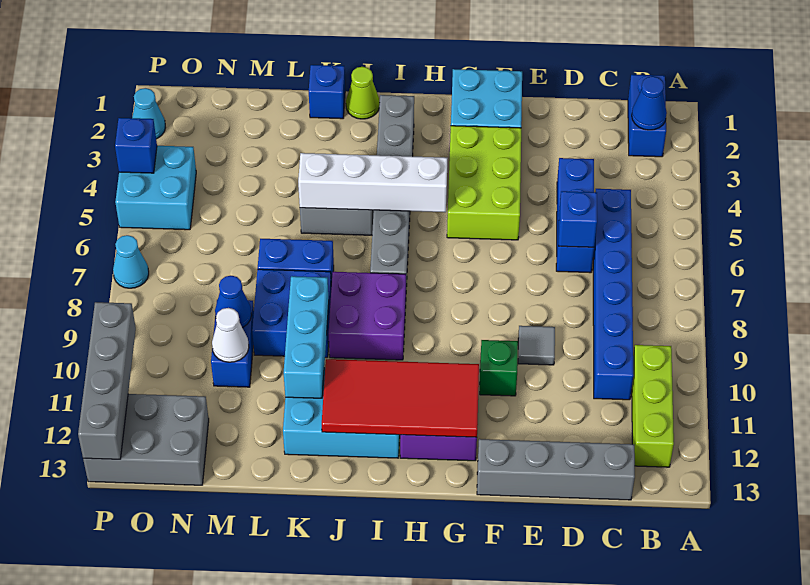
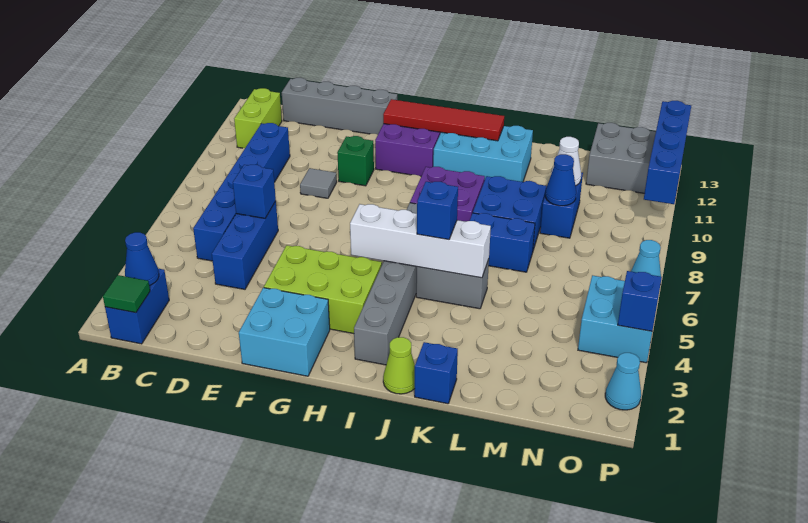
none -> green 1x1 tile [103,275,150,313]
lime 1x3 brick [632,345,674,467] -> lime 1x2 brick [234,88,282,148]
lime 2x3 brick [447,126,521,240] -> lime 2x3 brick turned to [264,245,382,334]
red 2x4 tile [322,359,479,437] -> red 1x4 tile [383,99,504,141]
none -> blue 1x1 brick [417,182,458,240]
cyan 1x3 brick [284,276,329,398] -> none
grey 1x4 brick [78,302,136,459] -> blue 1x4 brick [644,101,691,204]

